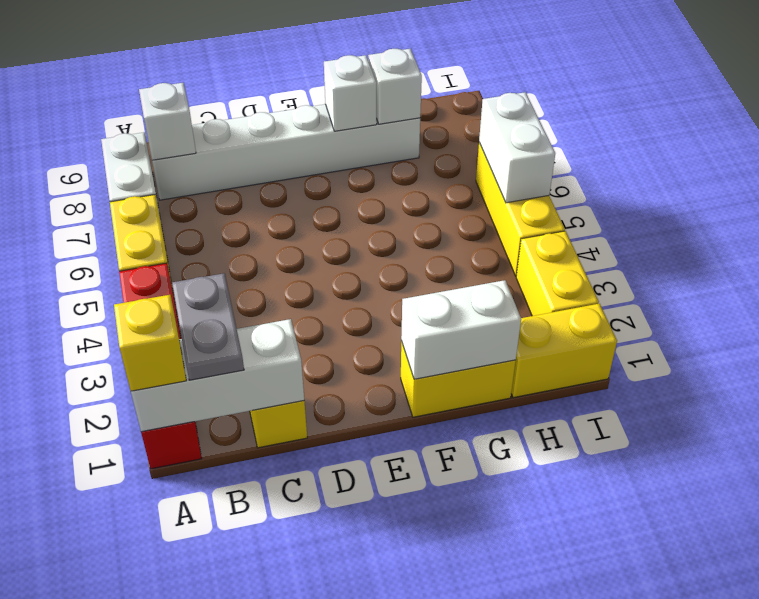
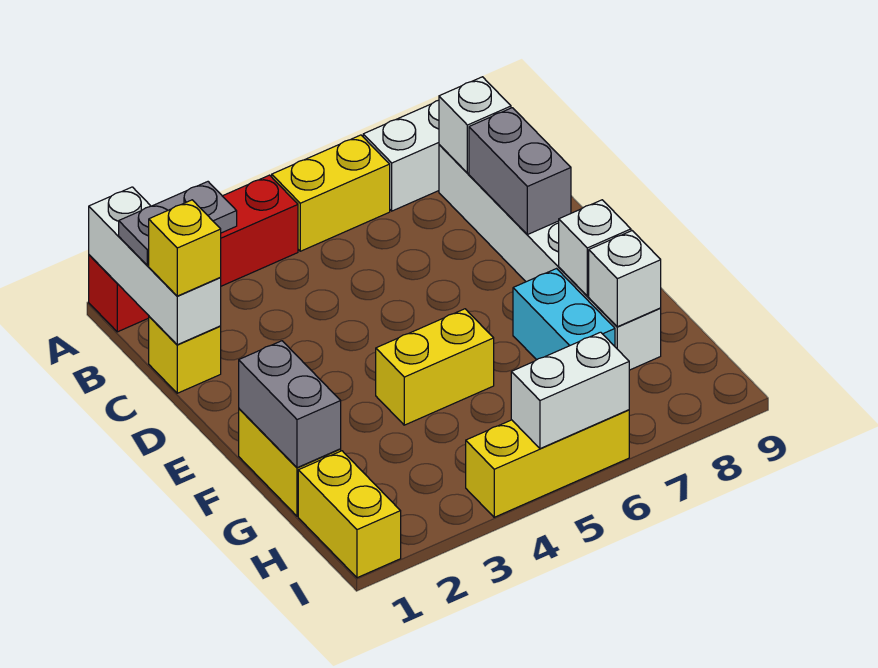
yellow 1x1 brick [114,295,186,391] -> yellow 1x1 brick moved to [149,200,221,296]
none -> grey 1x2 brick [469,108,571,235]
white 1x2 brick [401,280,521,379] -> grey 1x2 brick [239,341,341,468]
none -> cyan 1x2 brick [513,269,615,360]
yellow 1x2 brick [516,231,599,316] -> yellow 1x2 brick moved to [376,309,494,425]

